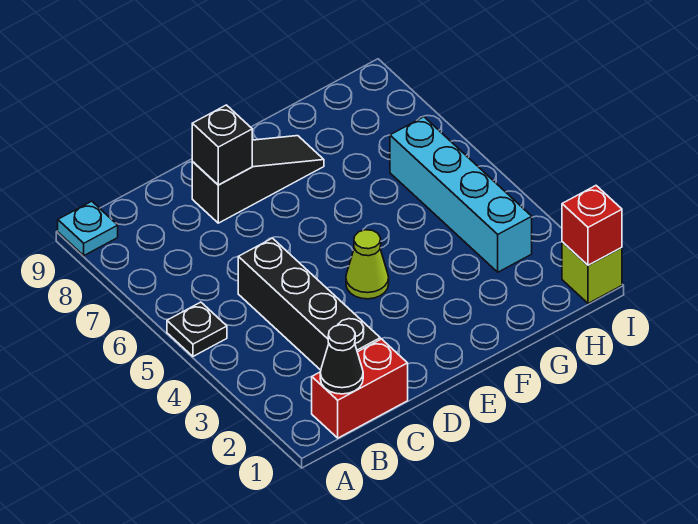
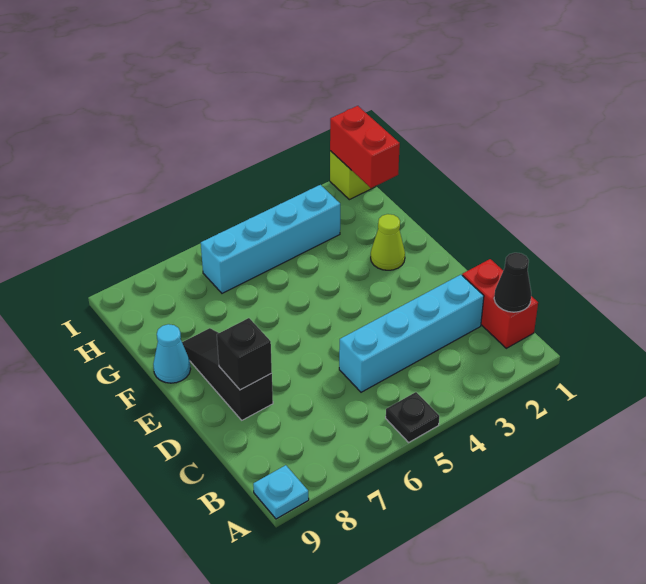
black 1x4 brick [238,238,380,370] -> cyan 1x4 brick [339,275,484,392]
lime 1x1 cone [346,230,389,299] -> lime 1x1 cone moved to [371,214,405,270]
none -> cyan 1x1 cone [153,324,191,383]
red 1x1 brick [562,186,622,265] -> red 1x2 brick [330,106,400,188]

